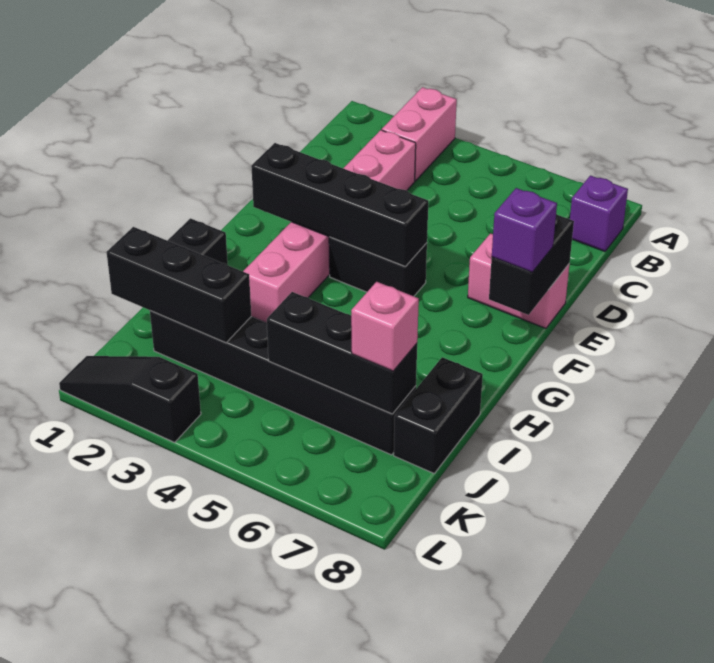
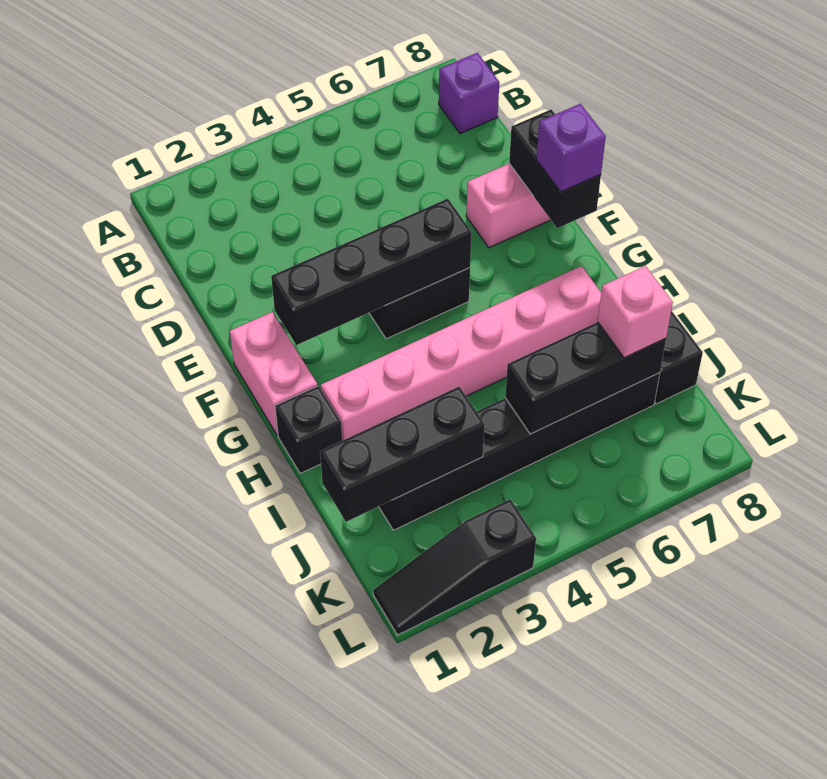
pink 1x2 brick [382,87,457,181] -> pink 1x2 brick moved to [230,312,318,436]
pink 1x6 brick [243,130,416,323] -> pink 1x6 brick turned to [321,266,601,440]

